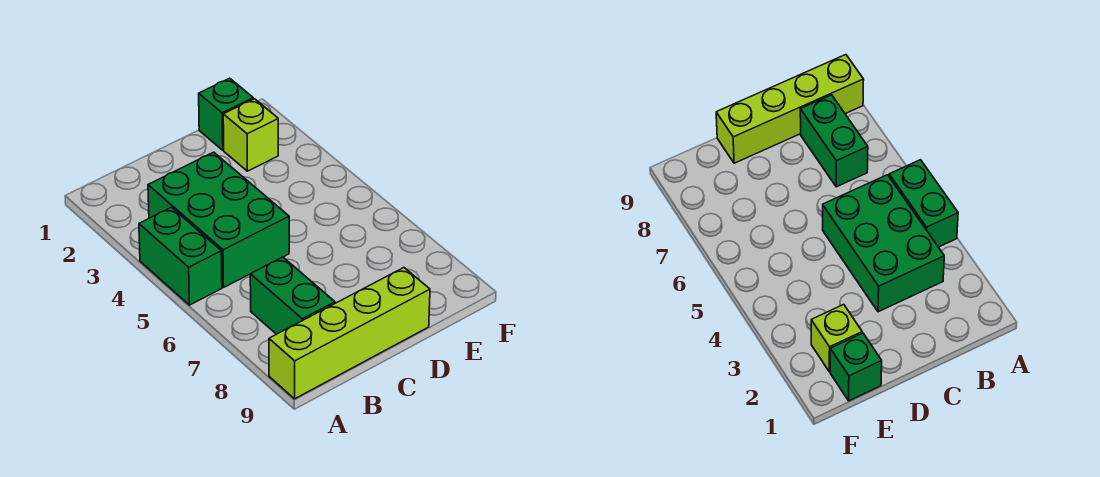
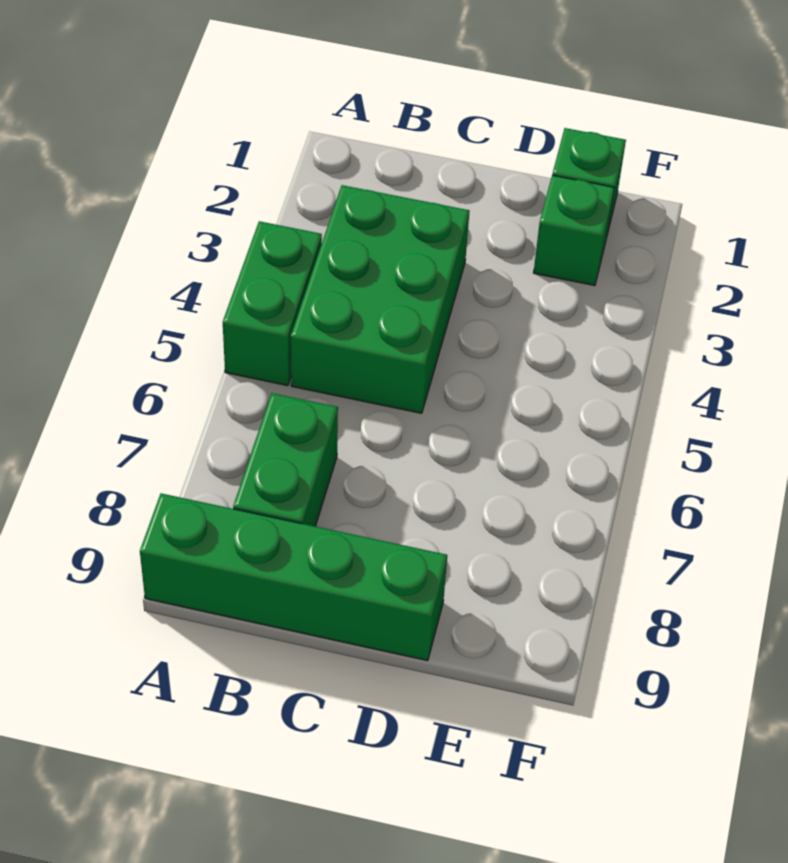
lime 1x4 brick [269,268,430,399] -> green 1x4 brick [140,493,447,661]
lime 1x1 brick [223,99,278,171] -> green 1x1 brick [534,175,614,286]

